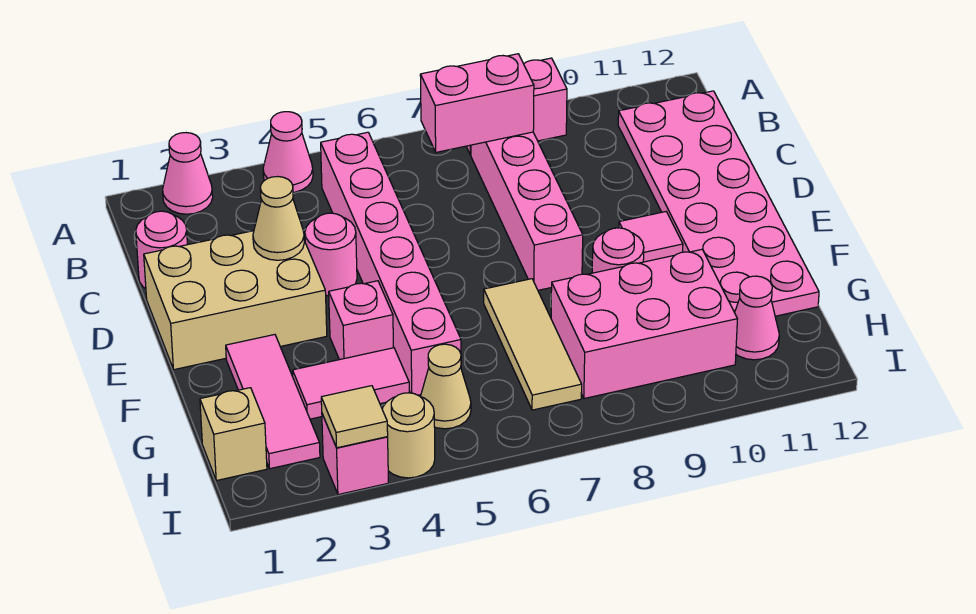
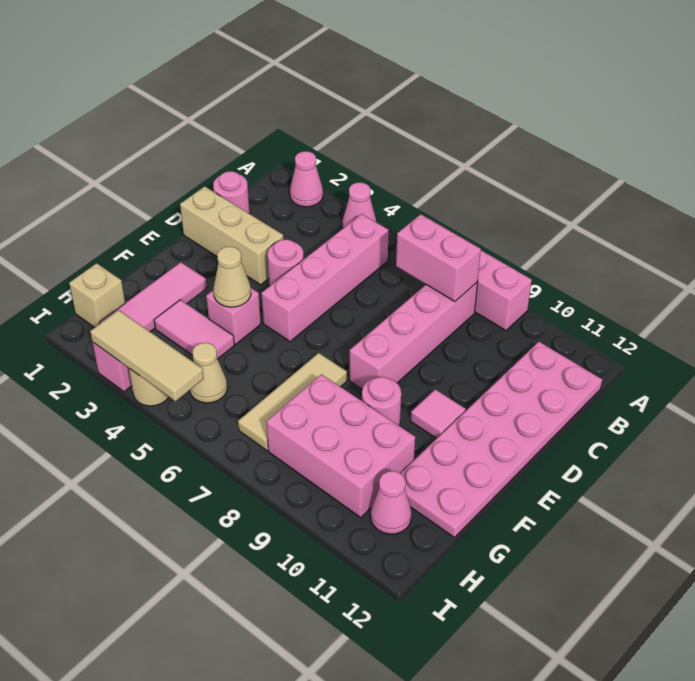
pink 1x6 brick [321,132,461,395] -> pink 1x4 brick [261,214,389,342]
tan 2x3 brick [144,231,327,370] -> tan 1x3 brick [180,186,283,285]
tan 1x1 cone [253,177,304,260] -> tan 1x1 cone moved to [214,247,251,307]
tan 1x1 tile [321,386,388,448] -> tan 1x3 tile [90,310,204,401]

